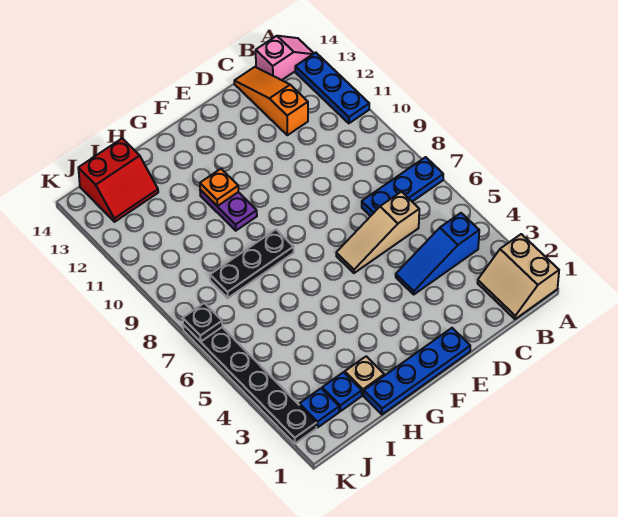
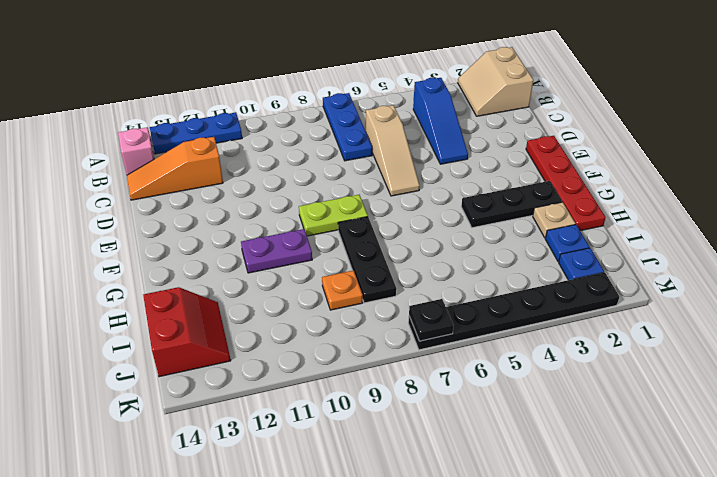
tan 2x2 slope [478,234,559,319] -> tan 2x2 slope turned to [458,47,533,116]
blue 1x4 plate [364,328,470,414] -> red 1x4 plate [526,136,606,231]
none -> lime 1x2 plate [299,195,368,236]
none -> black 1x3 plate [461,181,562,228]
orange 1x1 plate [200,169,238,206] -> orange 1x1 plate moved to [322,270,363,310]

